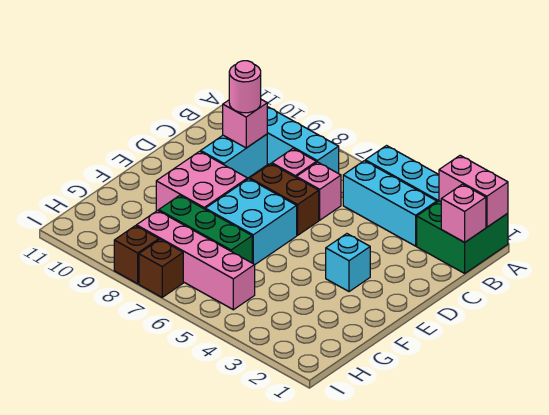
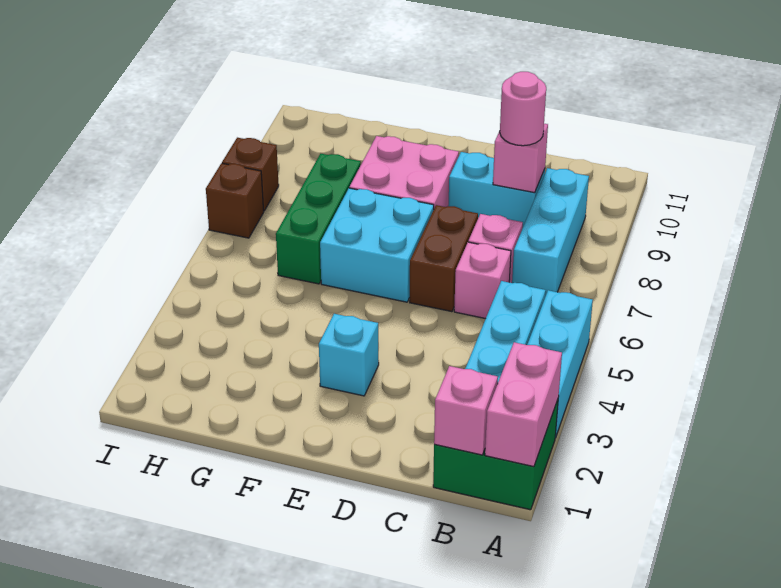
pink 1x4 brick [136,211,255,310] -> none

